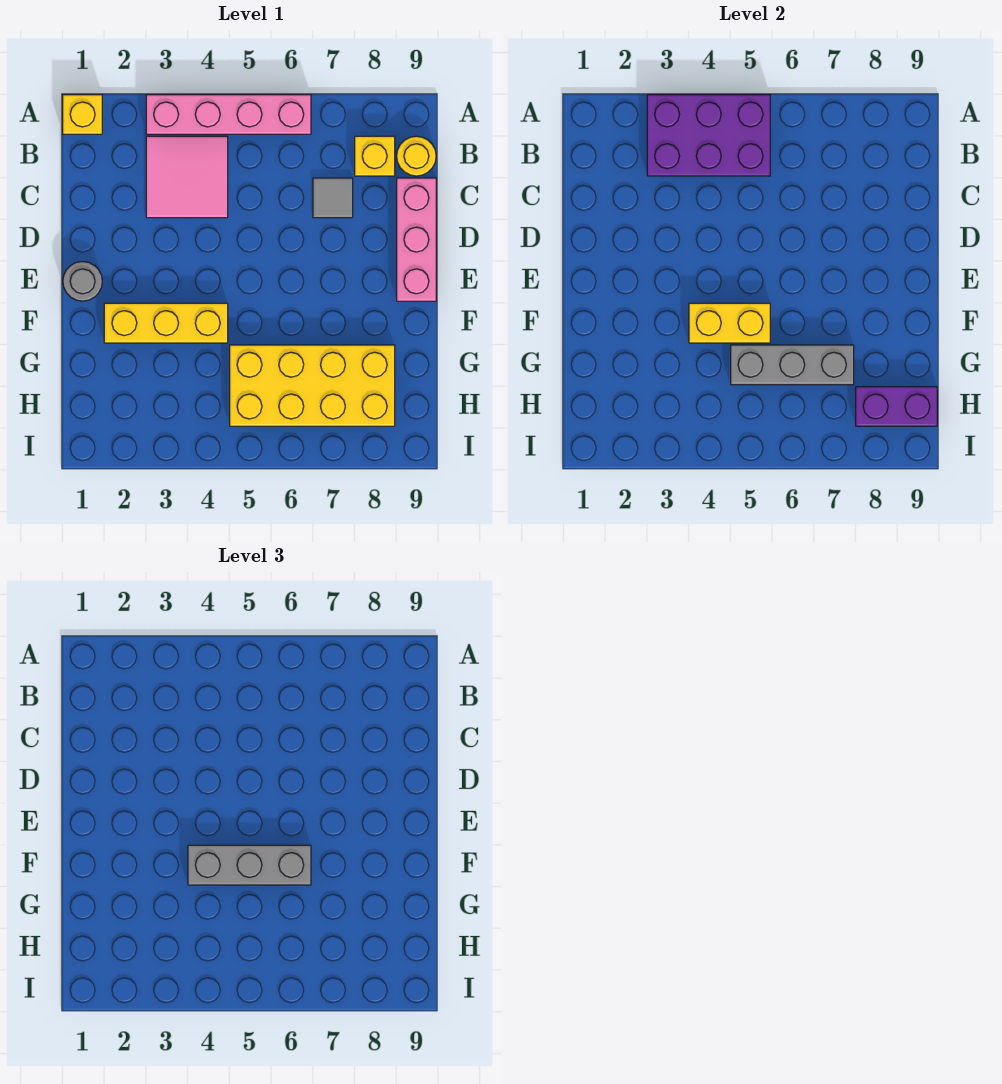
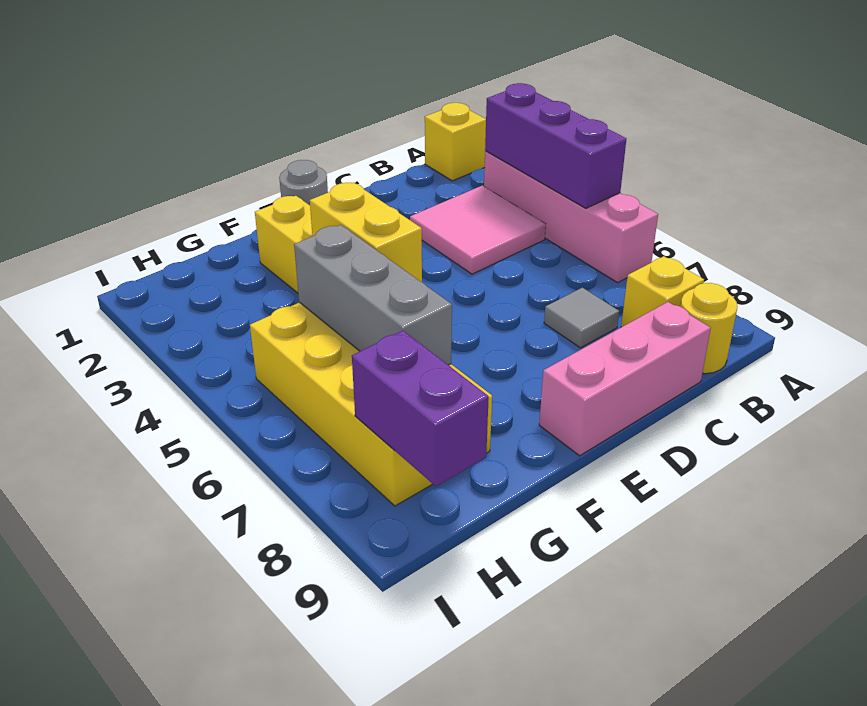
purple 2x3 brick [647,95,770,176] -> purple 1x3 brick [485,83,626,208]
grey 1x3 brick [188,845,311,885] -> none

